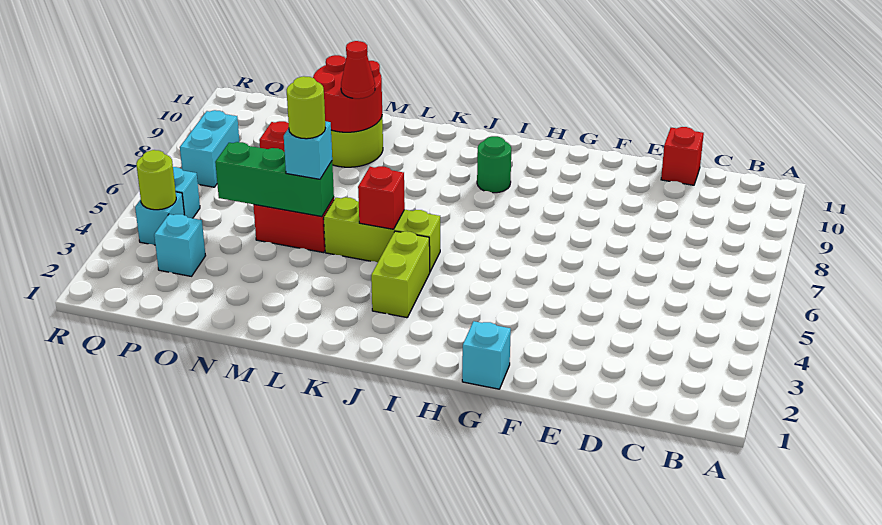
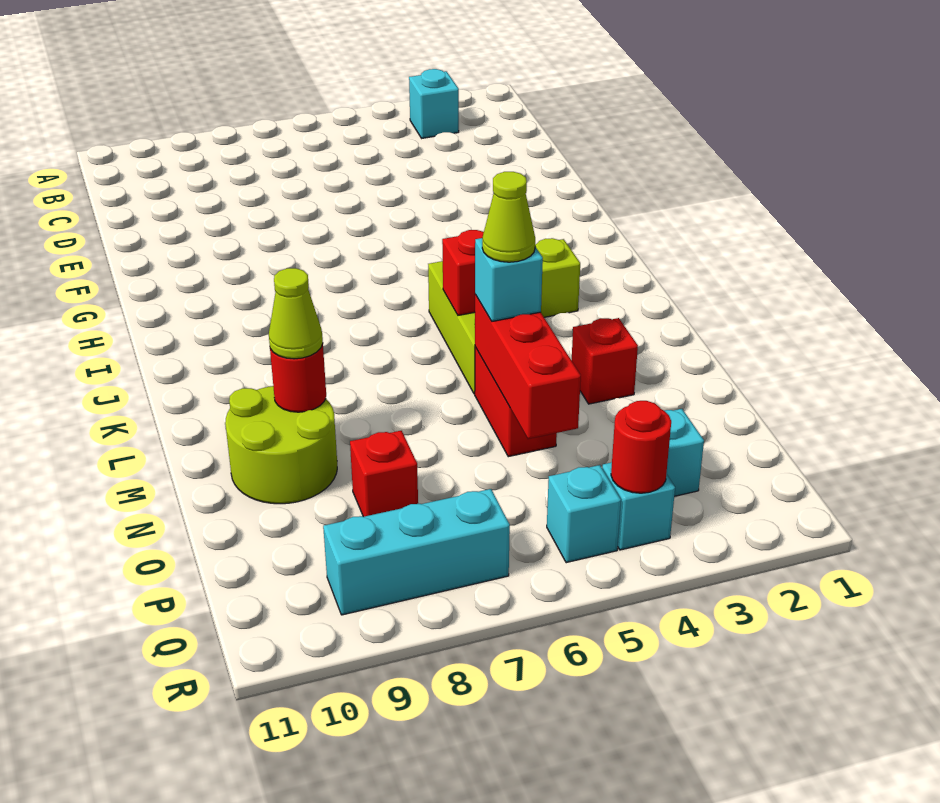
red 1x1 brick [661,127,704,185] -> red 1x1 brick moved to [572,318,638,404]
cyan 1x1 brick [462,321,511,389] -> cyan 1x1 brick moved to [409,69,459,138]
green 1x1 round brick [477,136,511,193] -> none
green 1x3 brick [215,142,334,217] -> red 1x3 brick [475,294,581,439]
lime 1x1 round brick [287,76,325,139] -> lime 1x1 cone [482,172,535,262]
red 2x2 round brick [313,55,382,132] -> red 1x1 round brick [270,344,326,412]
red 1x1 cone [341,41,375,99] -> lime 1x1 cone [269,268,323,359]
lime 1x1 round brick [136,150,176,210] -> red 1x1 round brick [611,401,671,493]
cyan 1x2 brick [180,110,239,187] -> cyan 1x3 brick [323,489,510,615]

